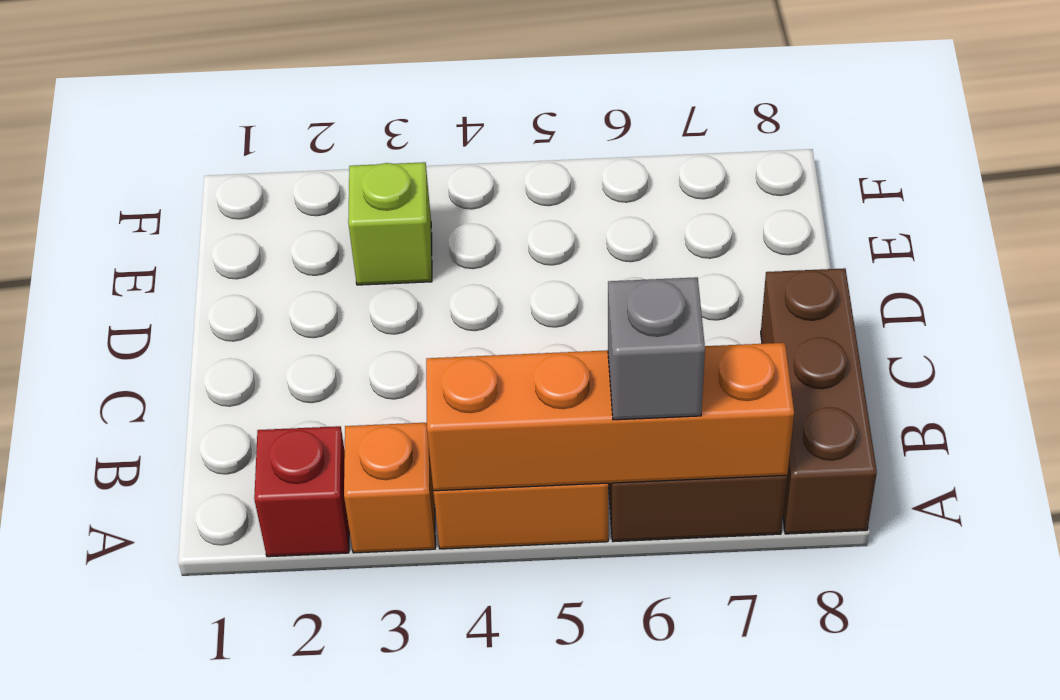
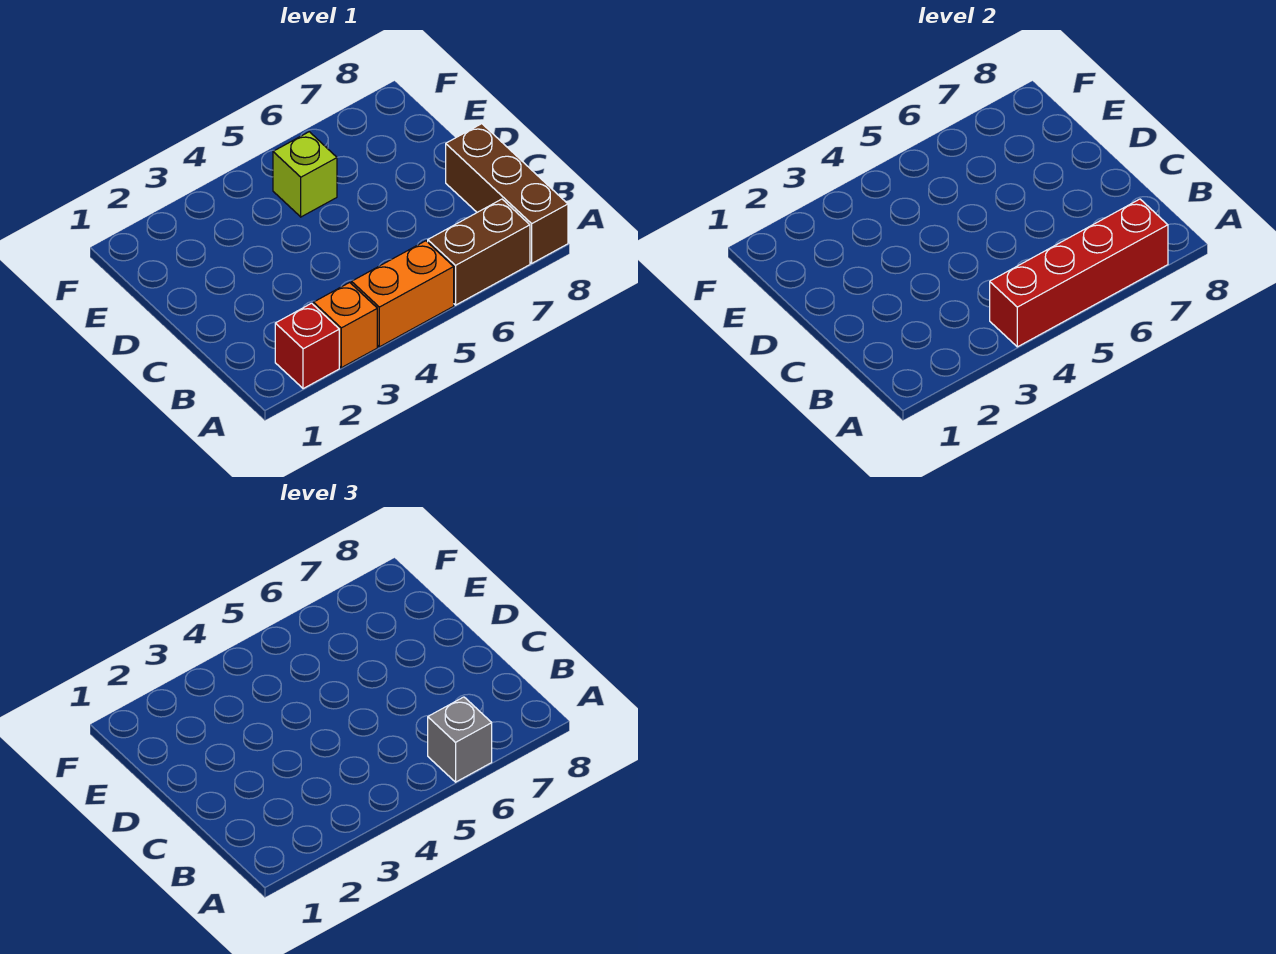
orange 1x4 brick [426,343,794,491] -> red 1x4 brick [990,199,1168,347]
lime 1x1 brick [348,162,432,285] -> lime 1x1 brick moved to [273,132,337,217]

